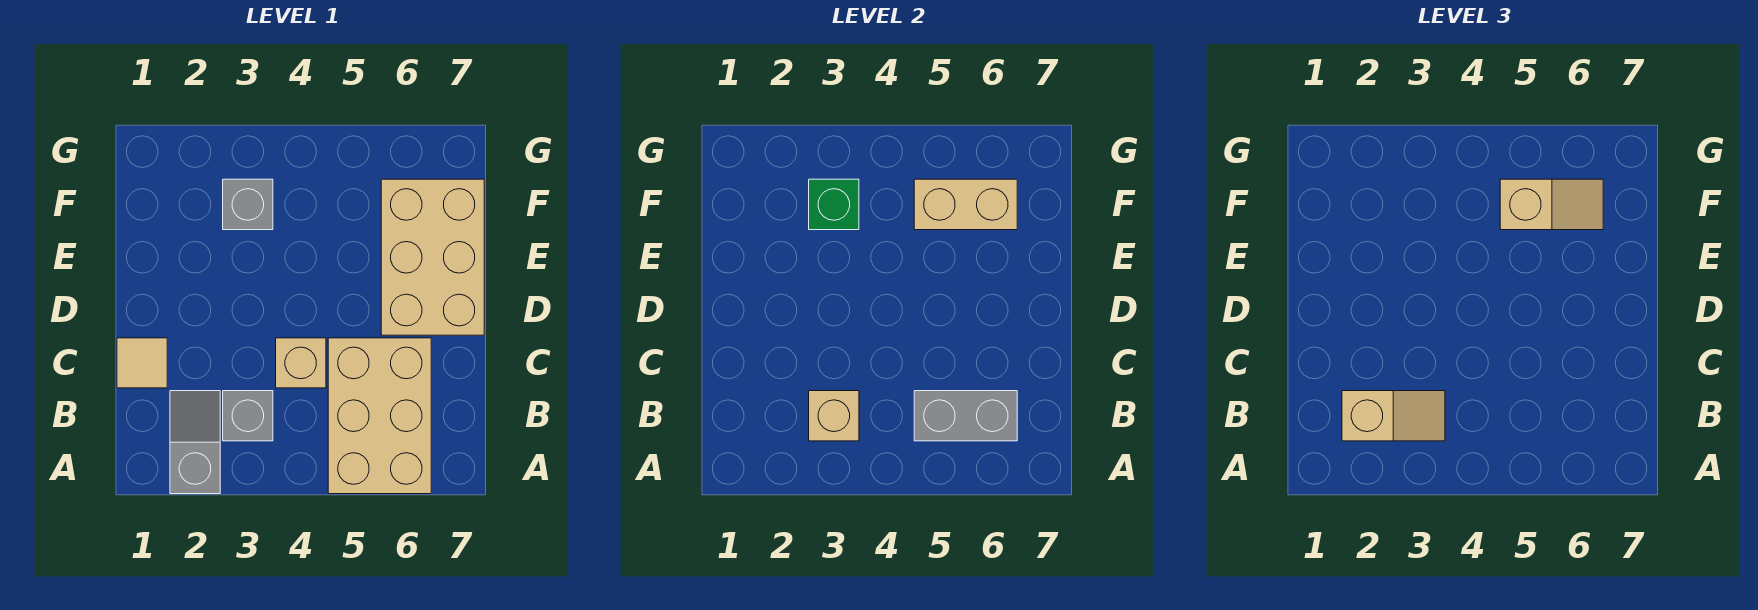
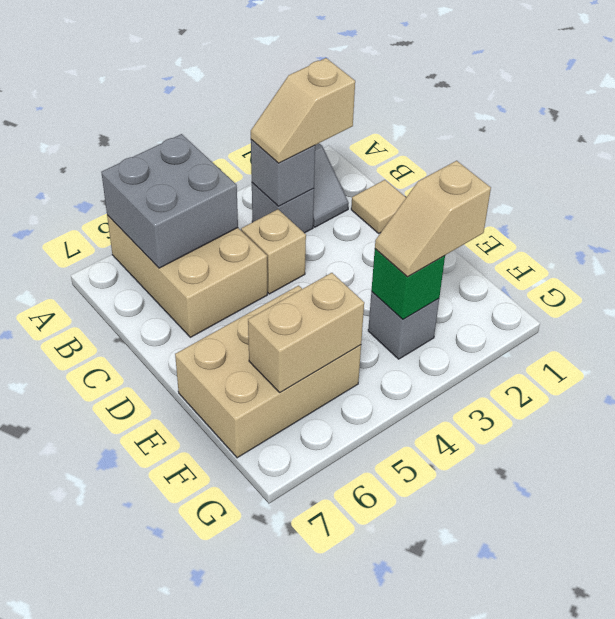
tan 1x1 brick [809,391,859,441] -> grey 1x1 brick [251,140,315,206]
grey 1x2 brick [914,391,1017,441] -> grey 2x2 brick [101,134,238,268]
tan 2x3 brick [381,179,484,335] -> tan 2x3 brick turned to [175,286,361,458]
tan 1x2 slope [1500,179,1603,230] -> tan 1x2 slope moved to [375,161,491,277]

